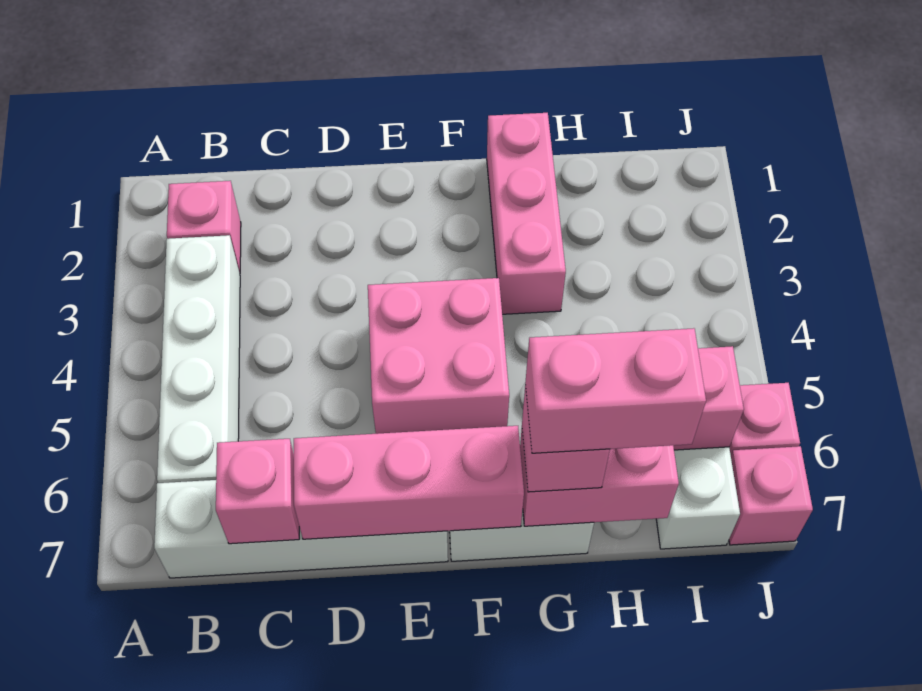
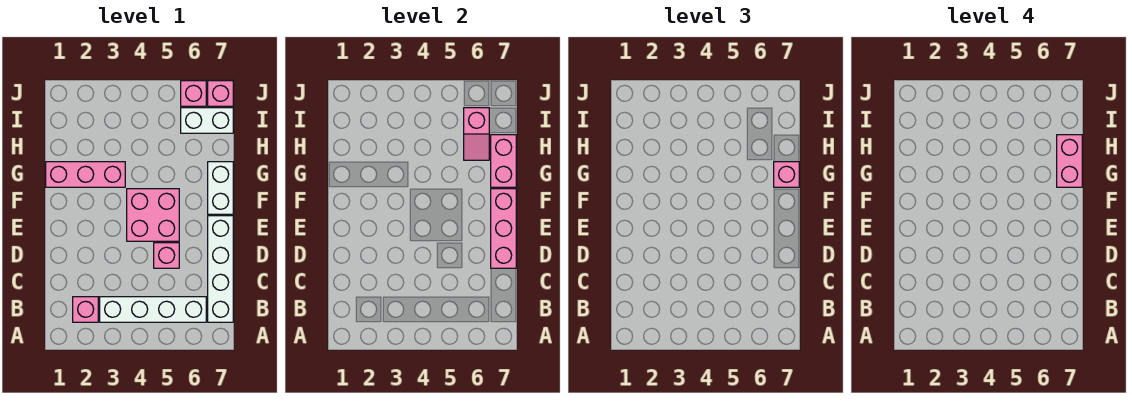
pink 1x1 brick [216,439,299,544] -> pink 1x1 brick moved to [154,243,179,268]

